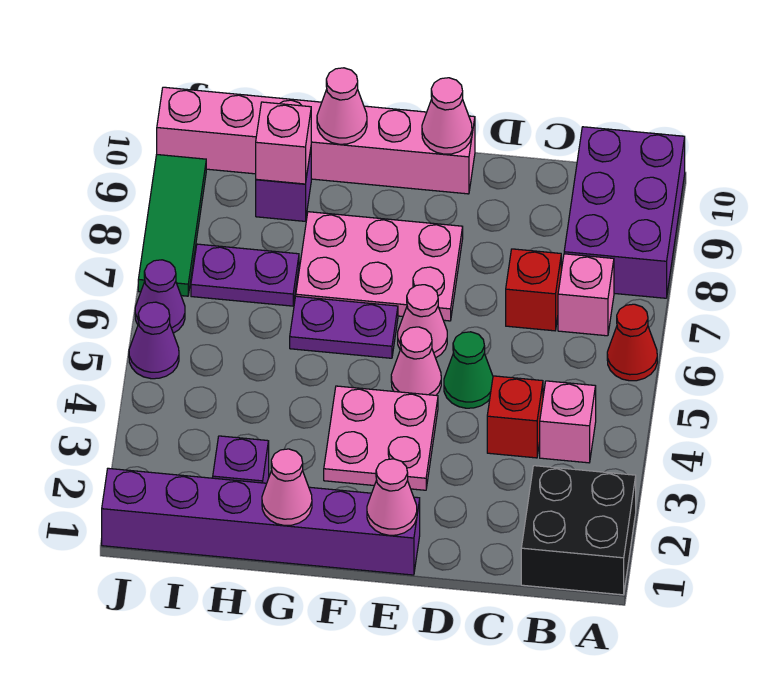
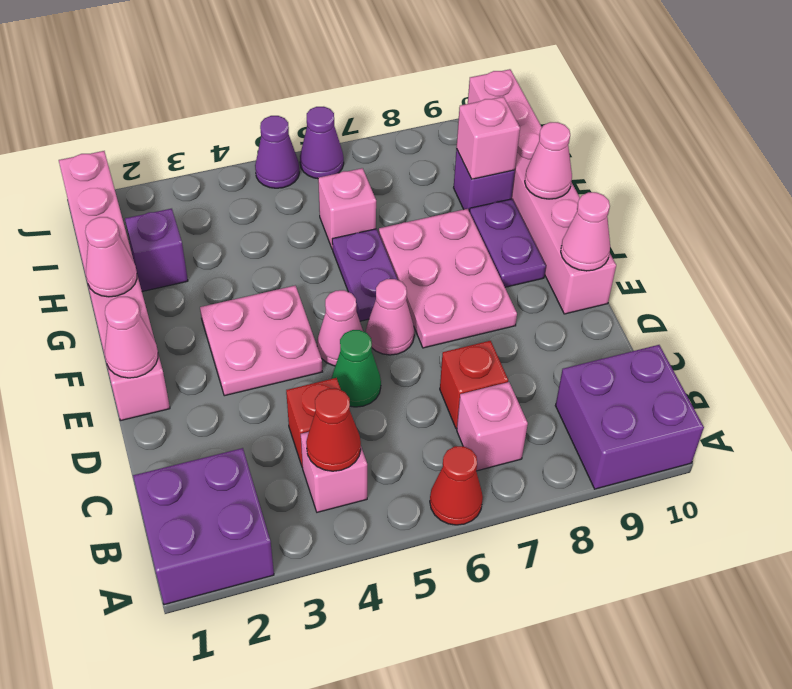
black 2x2 brick [521,466,636,595] -> purple 2x2 brick [133,448,274,605]
purple 2x3 brick [564,127,685,298] -> purple 2x2 brick [555,345,704,489]
none -> red 1x1 cone [306,388,361,471]
purple 1x6 brick [102,468,420,575] -> pink 1x6 brick [59,151,170,420]
none -> pink 1x1 brick [318,168,376,249]
purple 1x2 plate [191,244,299,306] -> purple 1x2 plate moved to [470,199,546,287]
green 1x3 tile [138,155,206,296] -> none

